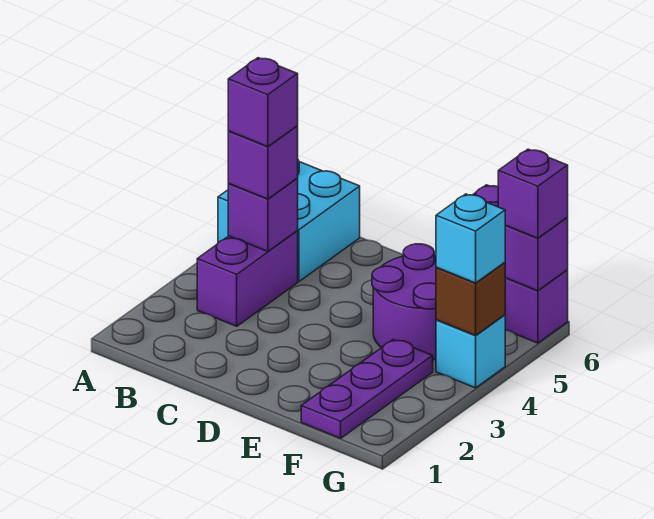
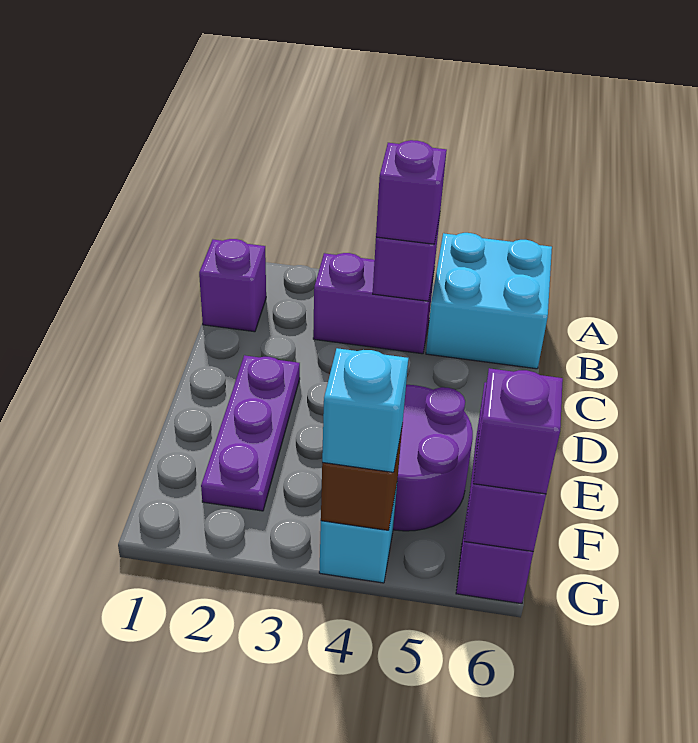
purple 1x1 brick [228,58,298,147] -> purple 1x1 brick moved to [199,239,266,332]
purple 1x3 plate [301,340,433,438] -> purple 1x3 plate turned to [201,355,300,511]

